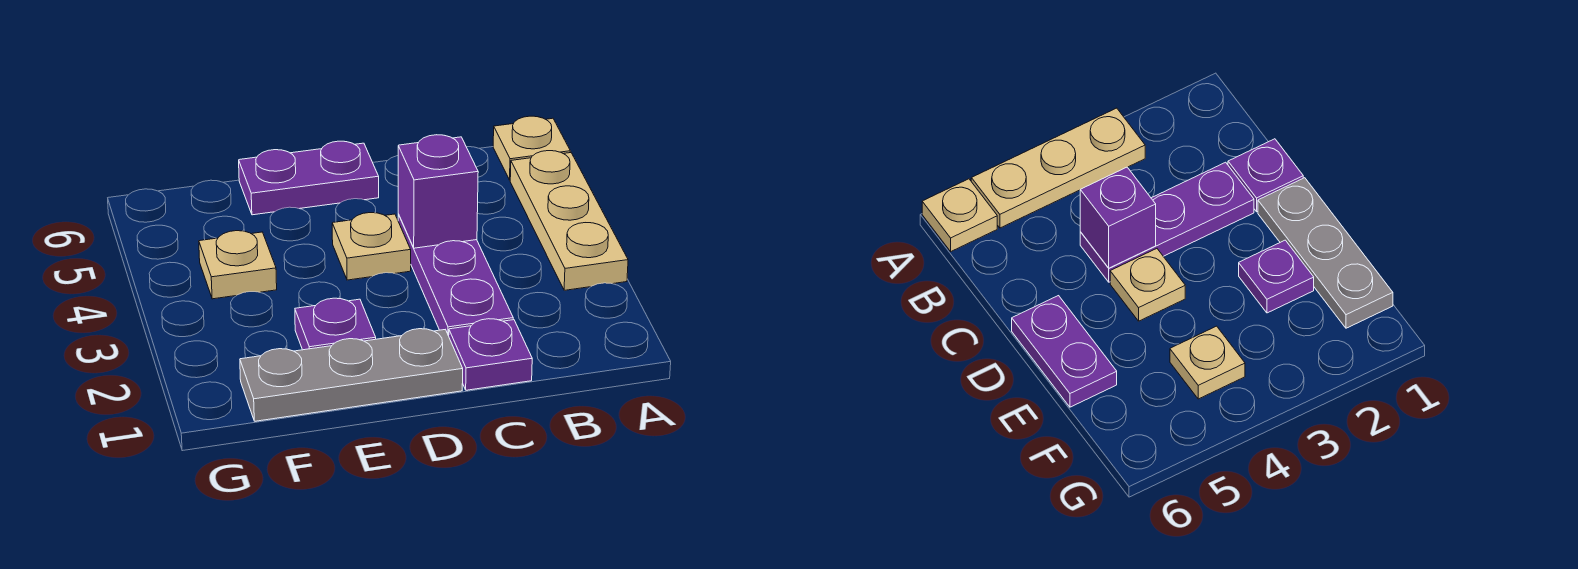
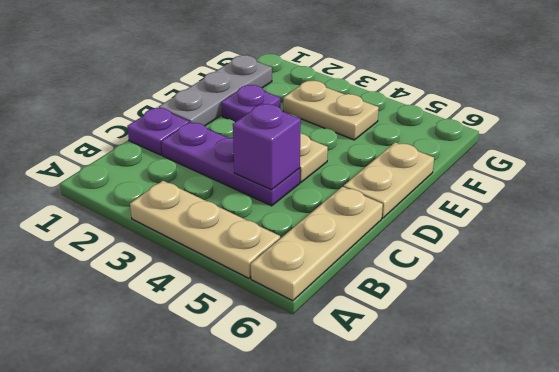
tan 1x1 plate [493,116,570,180] -> tan 1x3 plate [251,187,383,301]
purple 1x2 plate [239,141,379,215] -> tan 1x2 plate [344,142,434,218]
tan 1x1 plate [199,231,277,299] -> tan 1x2 plate [283,81,379,140]

